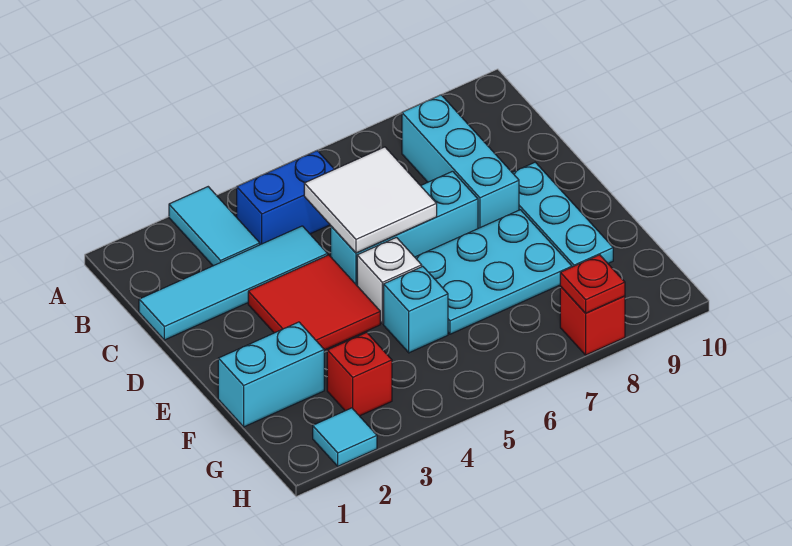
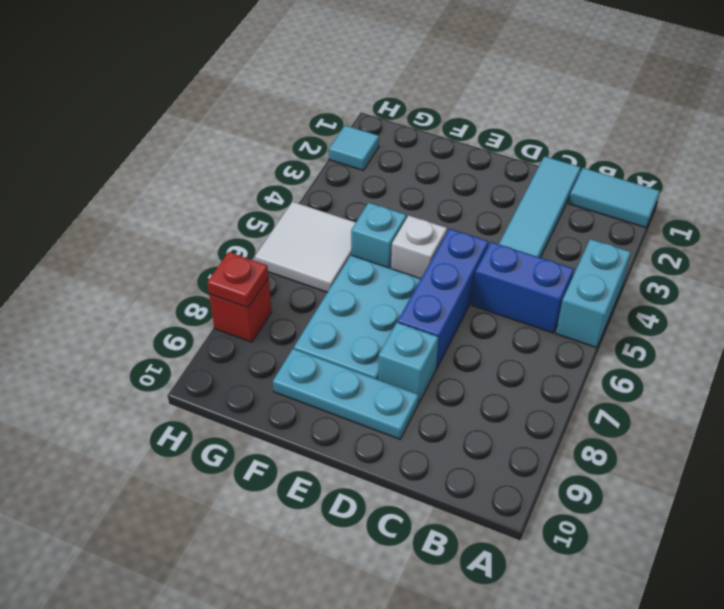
cyan 1x2 tile [169,187,260,266] -> cyan 1x2 tile moved to [569,168,660,228]
blue 1x2 brick [237,151,334,245] -> blue 1x2 brick turned to [472,242,574,333]
cyan 1x3 brick [402,95,519,228] -> cyan 1x1 brick [378,322,438,403]
white 2x2 tile [304,147,437,253] -> white 2x2 tile moved to [255,202,356,292]
red 2x2 tile [248,255,380,350] -> none
cyan 1x3 brick [331,171,478,285] -> blue 1x3 brick [398,229,489,369]
cyan 1x2 brick [218,322,324,427] -> cyan 1x2 brick moved to [556,239,631,348]
red 1x1 brick [327,332,392,416] -> none

